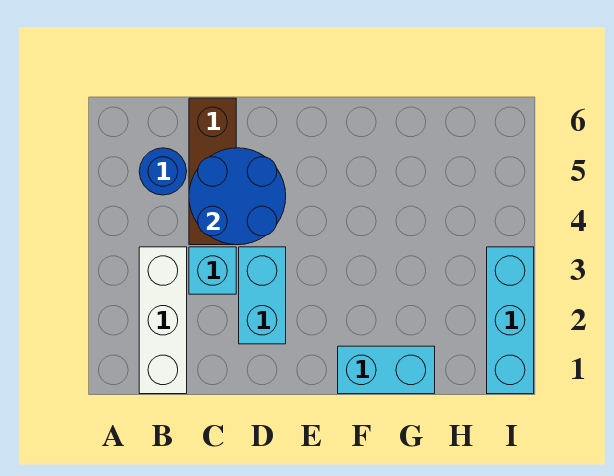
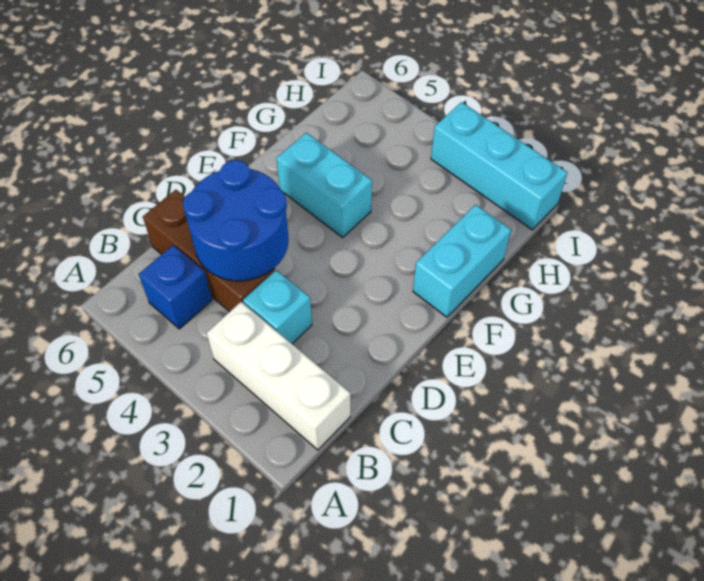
blue 1x1 round brick [139,148,187,195] -> blue 1x1 brick [139,245,212,329]
cyan 1x2 brick [239,247,286,344] -> cyan 1x2 brick moved to [276,133,372,237]

